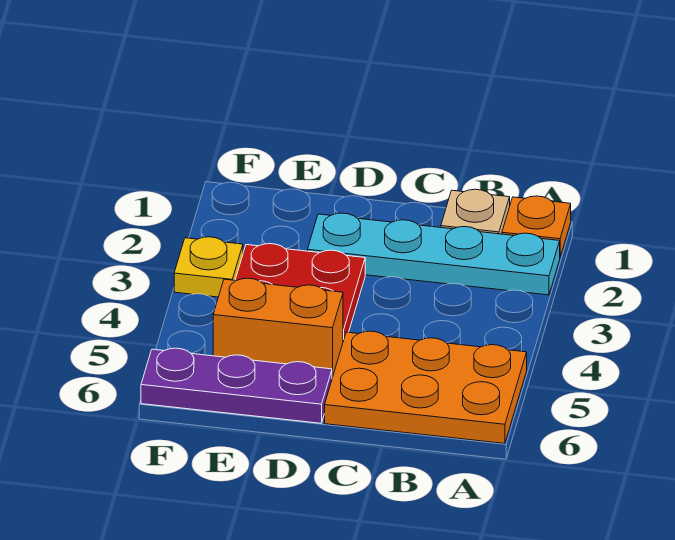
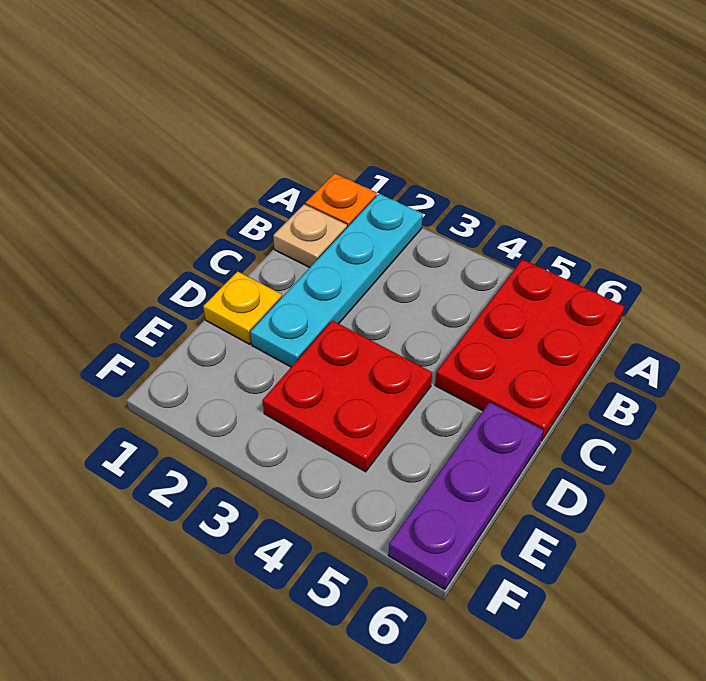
orange 2x3 plate [325,331,527,444] -> red 2x3 plate [435,260,625,441]
orange 1x2 brick [213,278,343,378] -> none
yellow 1x1 plate [174,237,243,297] -> yellow 1x1 plate moved to [203,271,282,344]

